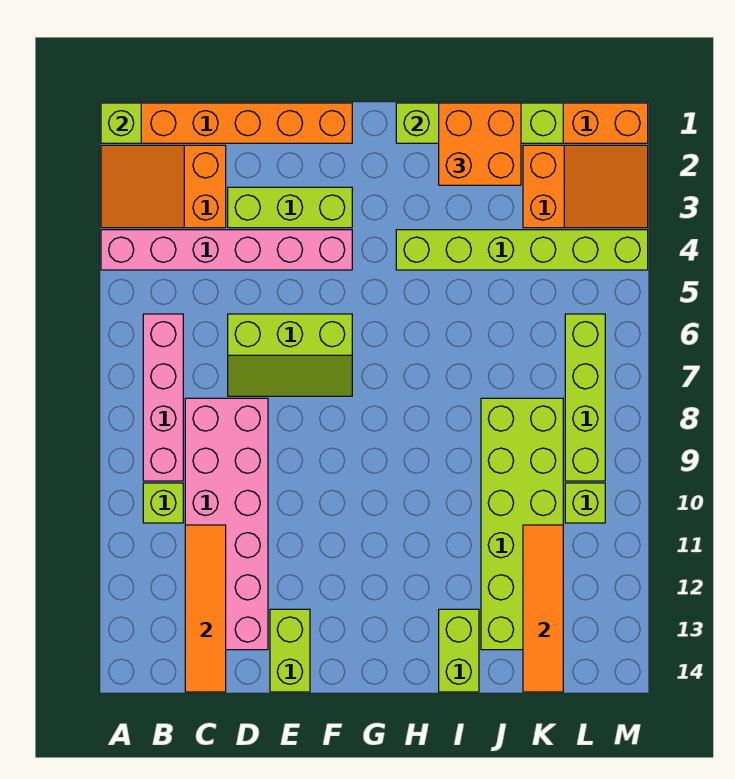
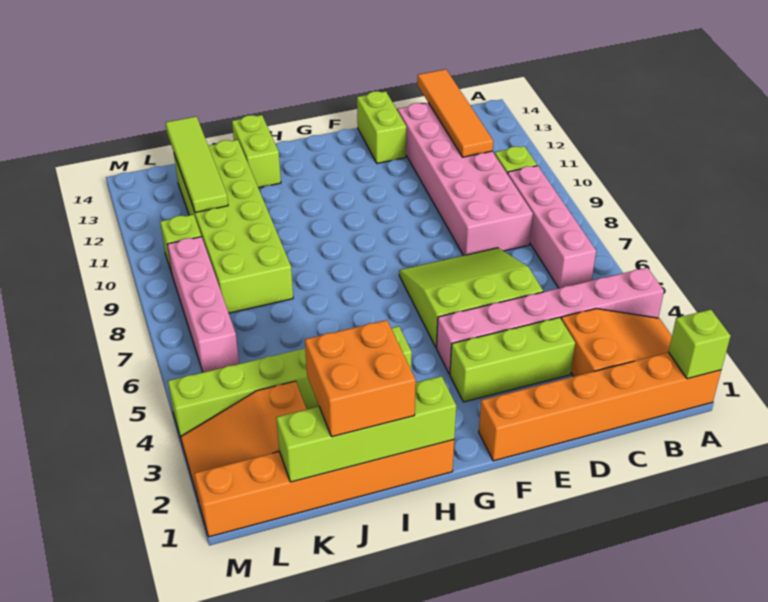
lime 2x3 slope [228,314,352,396] -> lime 3x3 slope [399,248,543,348]
orange 1x4 tile [523,525,563,692] -> lime 1x4 tile [166,116,228,213]
lime 1x4 brick [565,314,605,481] -> pink 1x4 brick [167,237,239,372]

